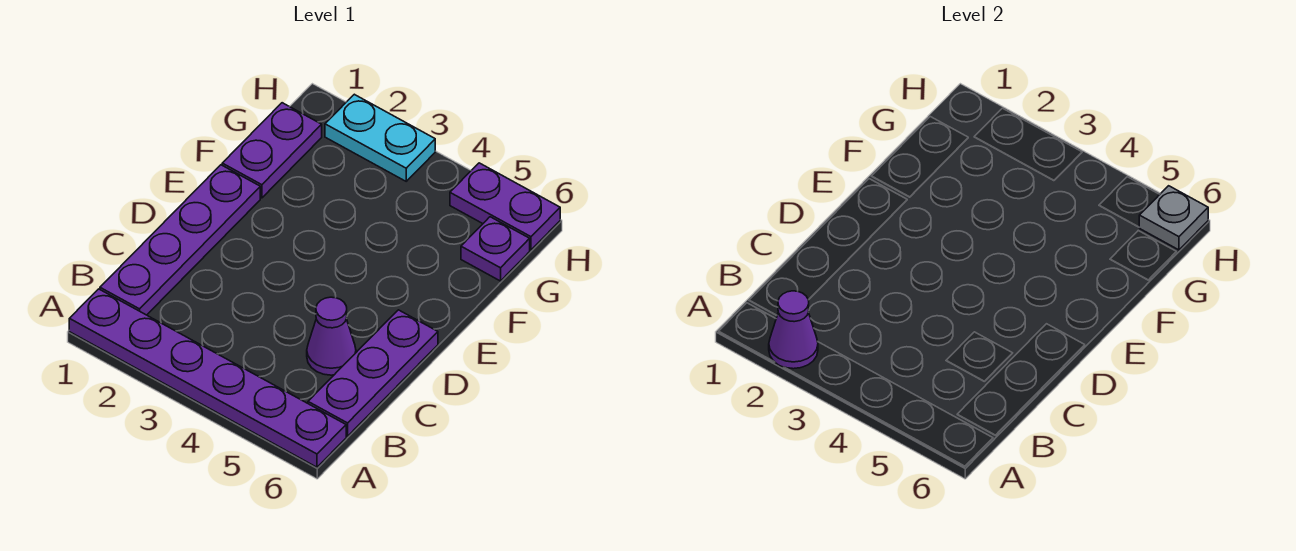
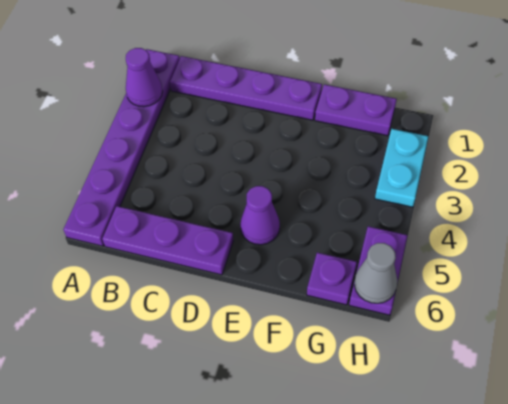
purple 1x1 cone [307,297,356,375] -> purple 1x1 cone moved to [240,186,280,245]
grey 1x1 plate [1139,186,1208,250] -> grey 1x1 cone [354,243,397,303]

